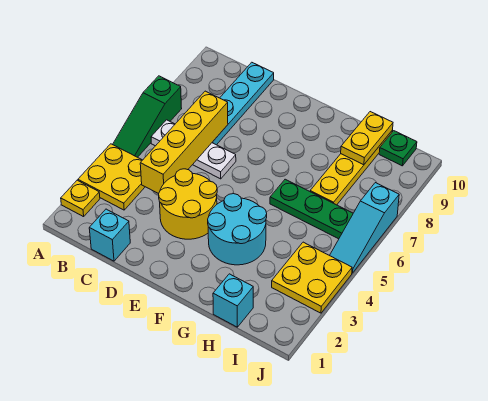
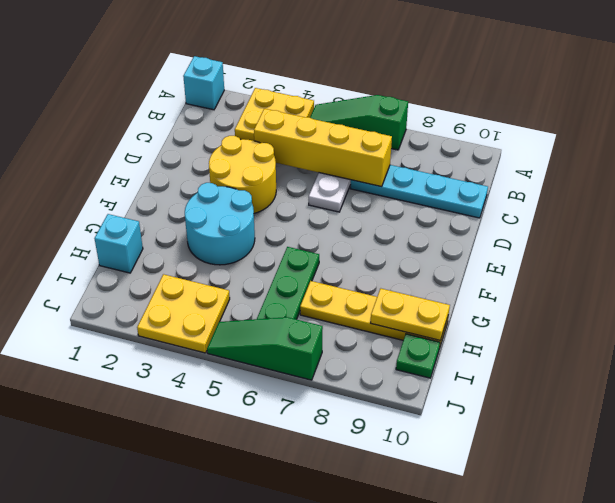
yellow 1x1 plate [61,180,100,217] -> none
cyan 1x1 brick [89,209,130,261] -> cyan 1x1 brick moved to [183,56,224,110]
cyan 1x3 slope [330,183,399,273] -> green 1x3 slope [207,317,323,380]

